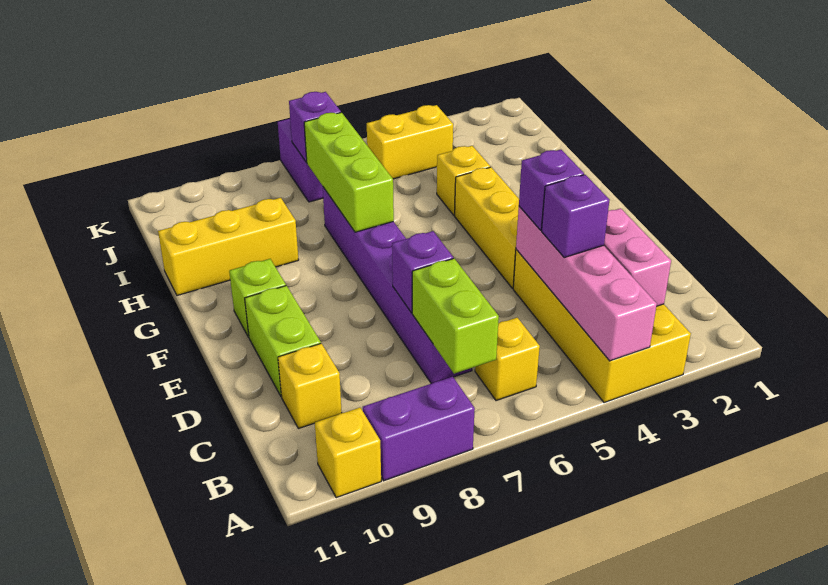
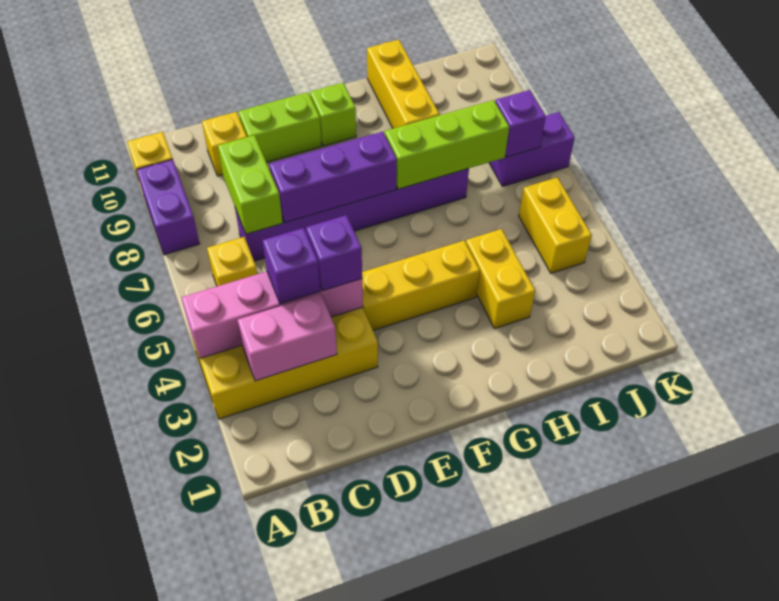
lime 1x2 brick [412,258,499,374] -> lime 1x2 brick turned to [218,135,283,234]
purple 1x1 brick [392,231,453,313] -> purple 1x3 brick [269,132,397,223]
yellow 1x1 brick [437,146,490,215] -> yellow 1x2 brick [466,229,535,329]

